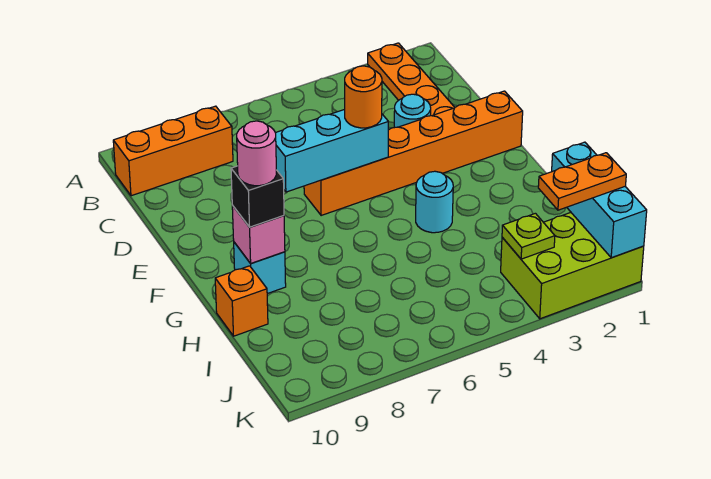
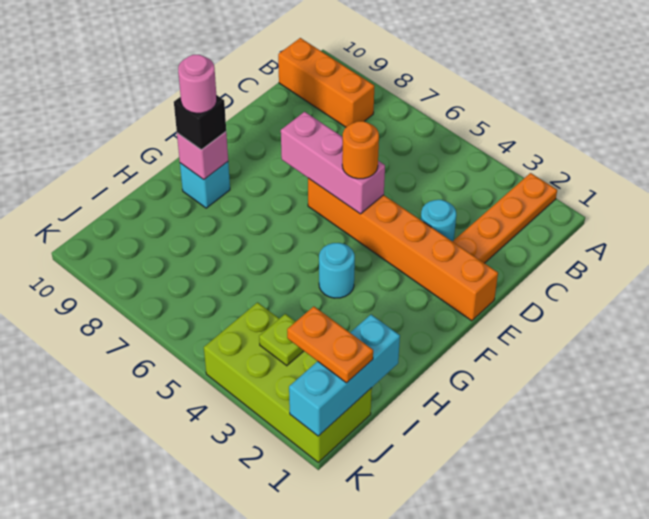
cyan 1x3 brick [276,109,388,192] -> pink 1x3 brick [281,112,385,214]
orange 1x1 brick [215,266,268,336] -> none
lime 2x3 brick [501,213,644,319] -> lime 2x4 brick [204,303,372,462]

